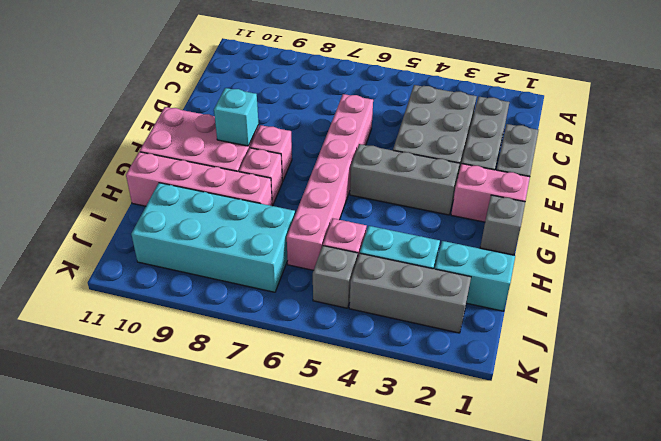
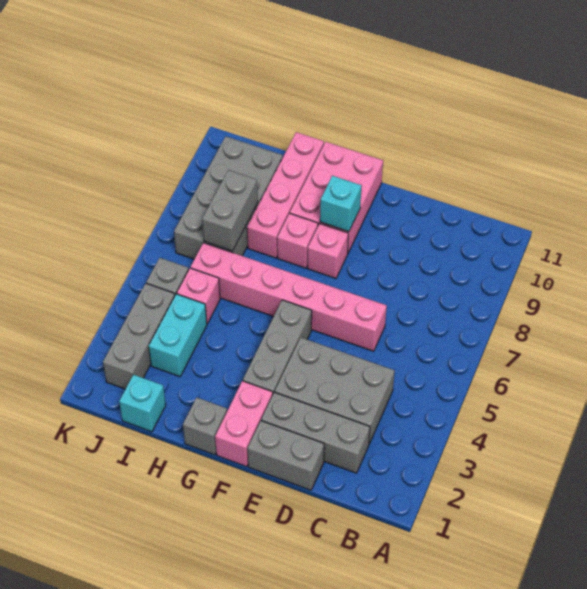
cyan 1x2 brick [435,241,515,311] -> cyan 1x1 brick [119,375,166,432]
cyan 2x4 brick [131,183,295,292] -> grey 2x4 brick [174,137,283,259]
none -> grey 1x2 brick [202,170,258,251]

